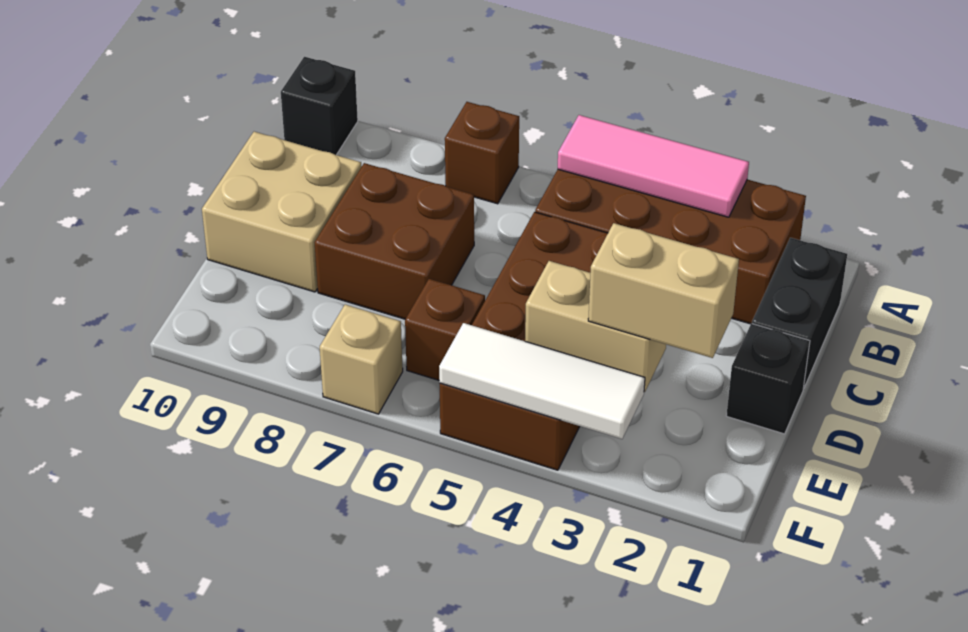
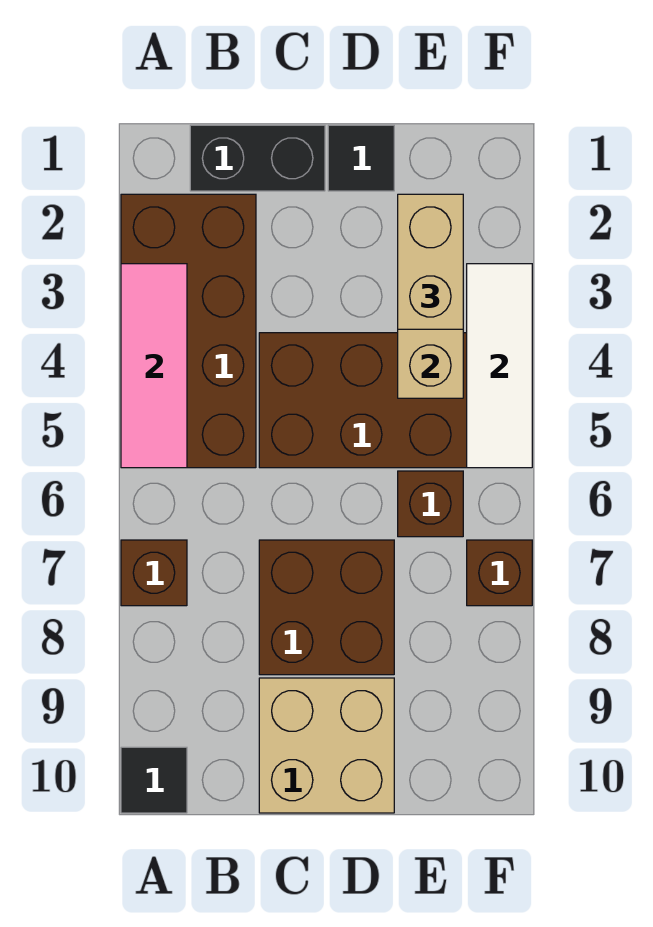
black 1x1 brick [281,57,358,155] -> black 1x1 tile [121,747,187,813]
black 1x1 brick [726,324,810,434] -> black 1x1 tile [328,125,394,191]
tan 1x1 brick [320,305,403,414] -> brown 1x1 brick [467,540,532,606]

